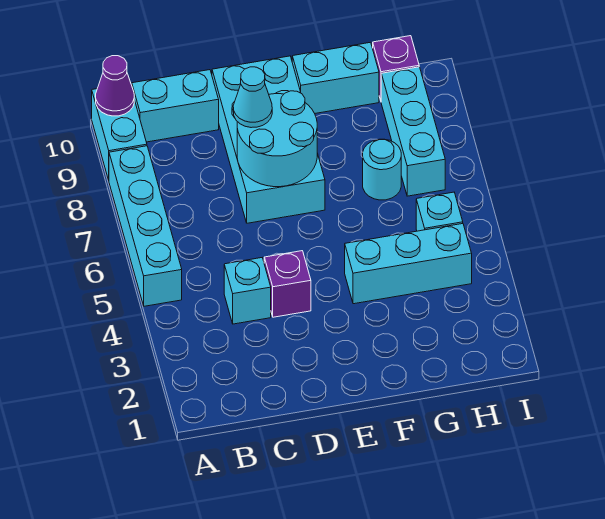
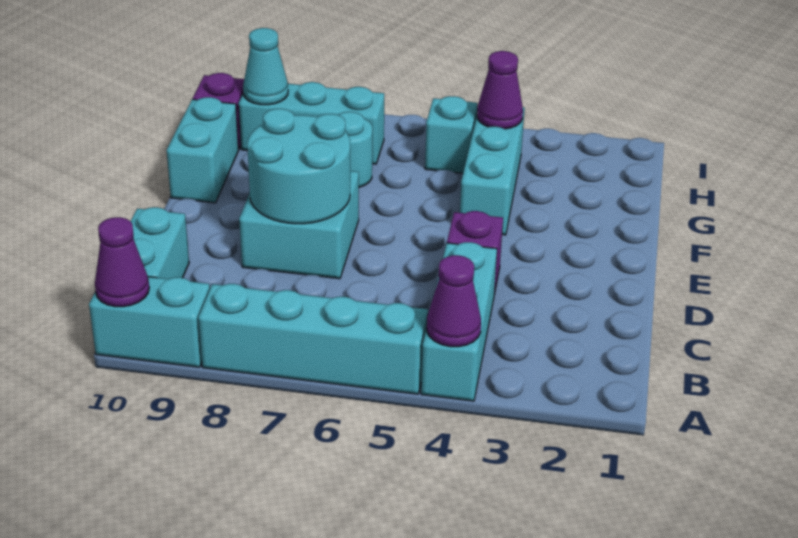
none -> purple 1x1 cone [427,255,481,347]
cyan 1x1 brick [224,258,271,324] -> cyan 1x3 brick [421,242,497,401]
cyan 2x4 brick [212,56,325,223] -> cyan 2x2 brick [239,171,359,279]
cyan 1x1 cone [233,67,272,128] -> cyan 1x1 cone moved to [243,28,288,105]
none -> purple 1x1 cone [477,51,523,129]

